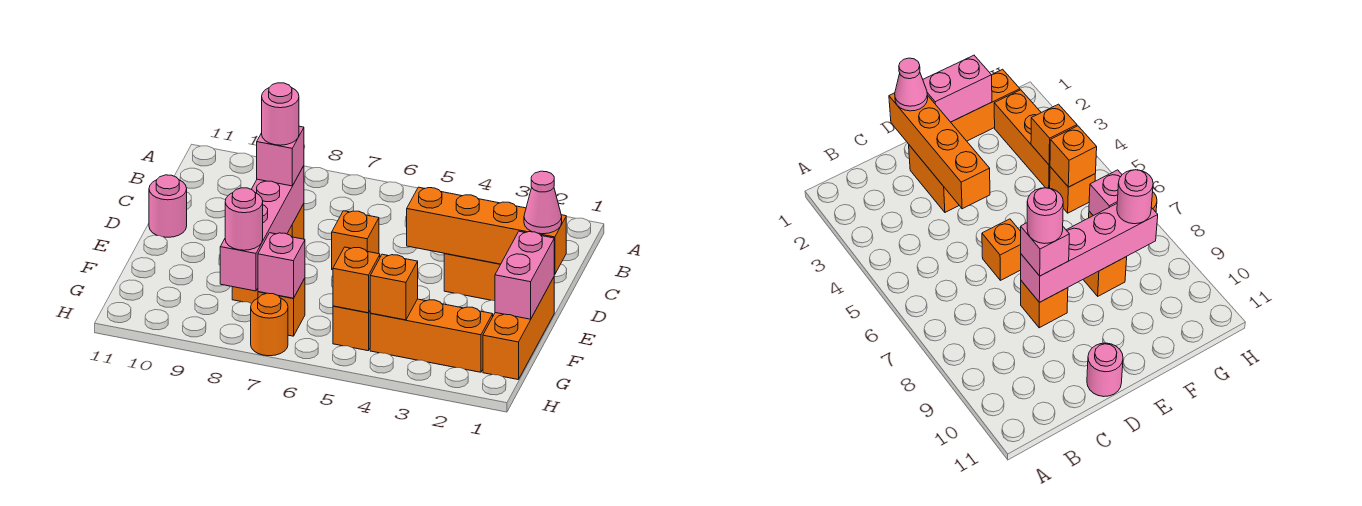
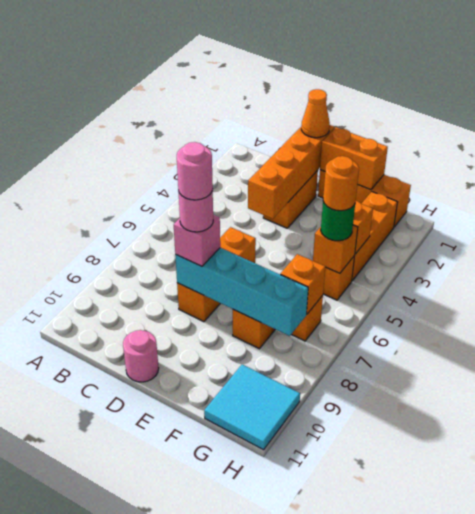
pink 1x1 cone [524,171,562,234] -> orange 1x1 cone [301,89,330,138]
pink 1x4 brick [220,166,304,291] -> cyan 1x4 brick [175,248,308,336]
pink 1x2 brick [495,231,554,319] -> orange 1x2 brick [320,127,388,190]
none -> green 1x1 round brick [321,202,355,241]
pink 1x1 brick [258,233,305,298] -> orange 1x1 brick [280,254,325,314]
pink 1x1 round brick [225,188,263,250] -> pink 1x1 round brick moved to [177,142,213,200]
none -> cyan 2x2 tile [204,364,300,450]
orange 1x1 round brick [251,293,288,356] -> orange 1x1 round brick moved to [323,156,359,211]

